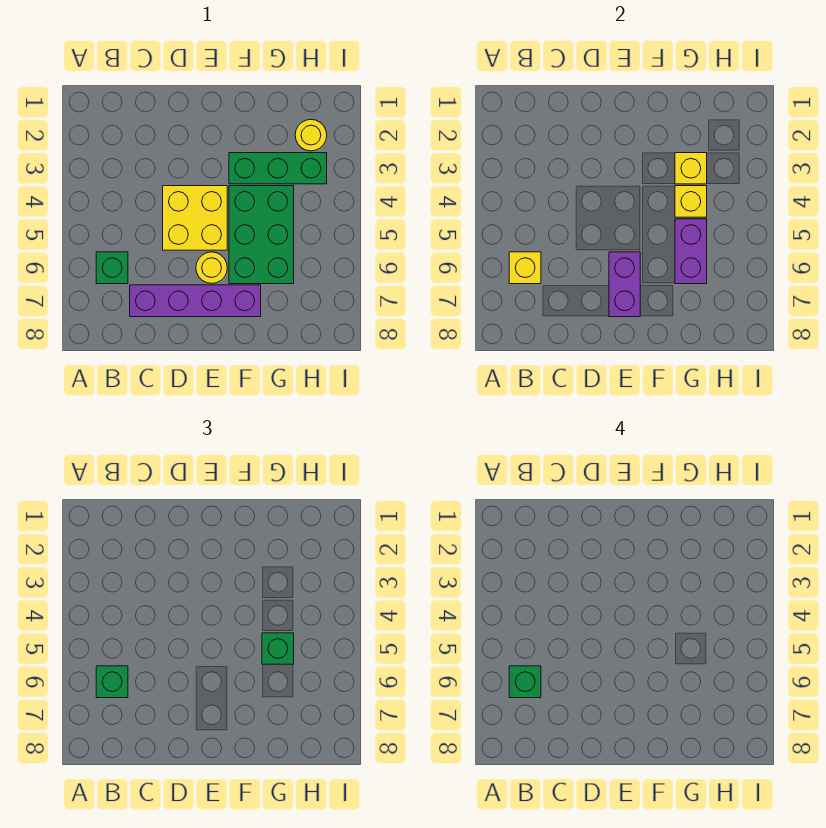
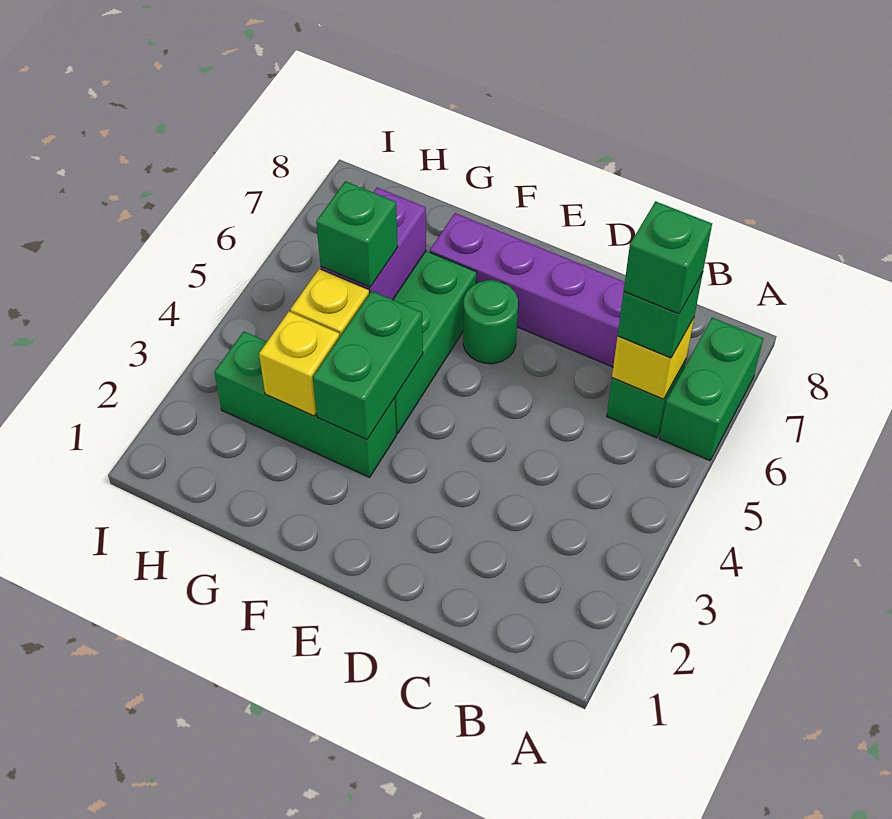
none -> green 1x2 brick [659,318,763,461]
yellow 2x2 brick [163,186,227,250] -> none
yellow 1x1 round brick [196,252,227,283] -> green 1x1 round brick [463,280,518,364]
purple 1x2 brick [609,252,640,317] -> none
none -> green 1x2 brick [313,291,423,440]
yellow 1x1 round brick [295,120,327,151] -> none

